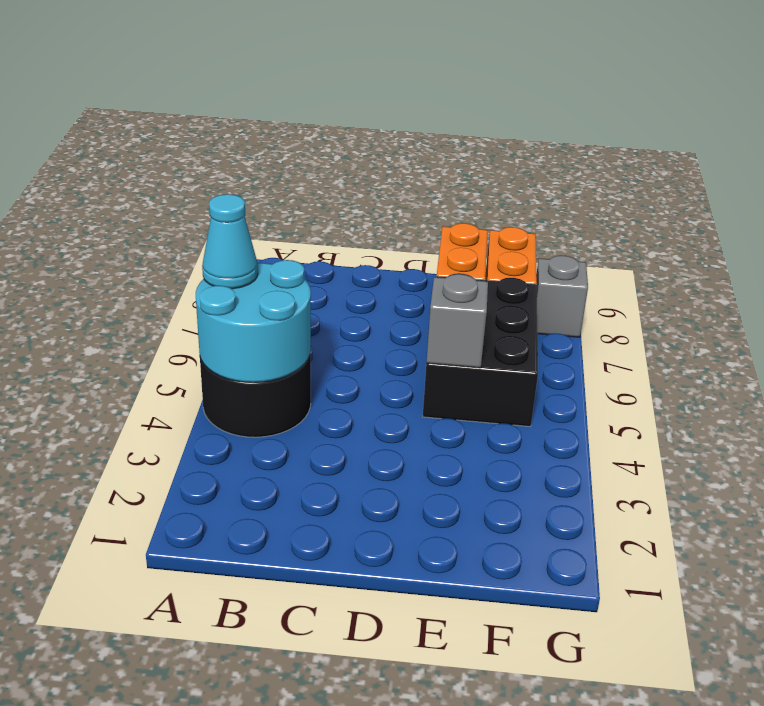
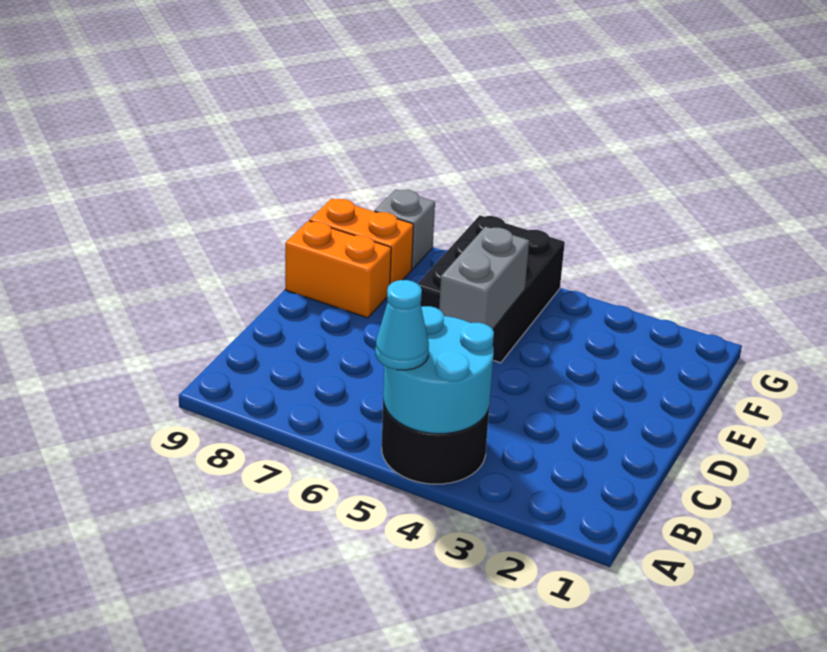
black 2x3 brick [423,273,538,426] -> black 2x3 brick turned to [418,215,565,363]
grey 1x1 brick [426,274,488,368] -> grey 1x2 brick [439,227,529,329]

